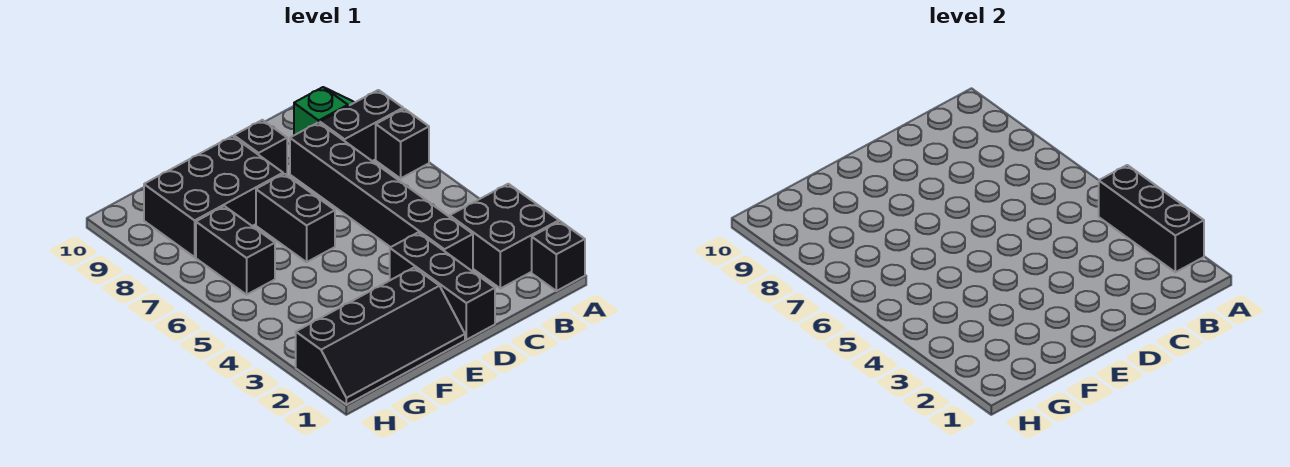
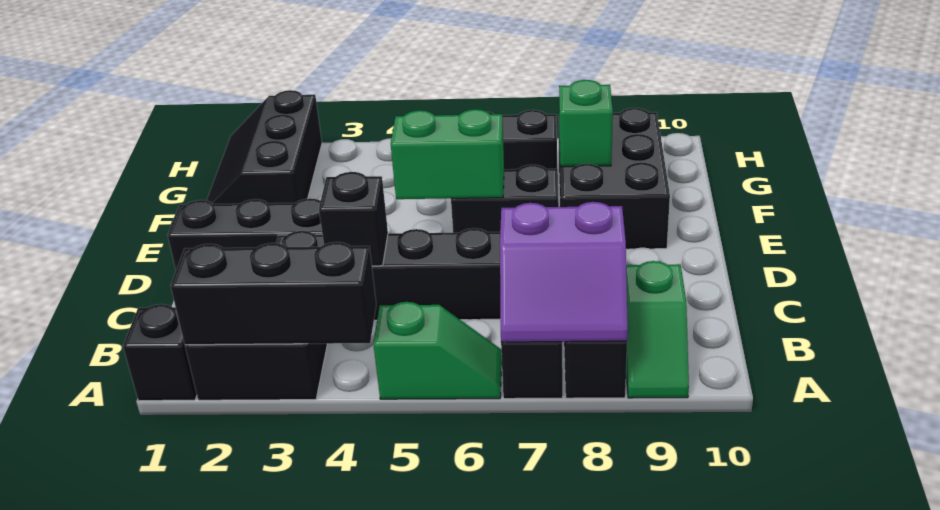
none -> green 1x2 slope [373,302,502,399]
none -> purple 2x2 slope [500,202,628,342]
black 1x1 brick [234,120,287,175] -> black 1x1 brick moved to [319,172,388,266]
black 2x4 slope [296,268,465,405] -> black 2x3 slope [207,90,322,204]
none -> green 1x2 brick [391,109,504,199]
none -> green 1x1 brick [559,80,613,167]

